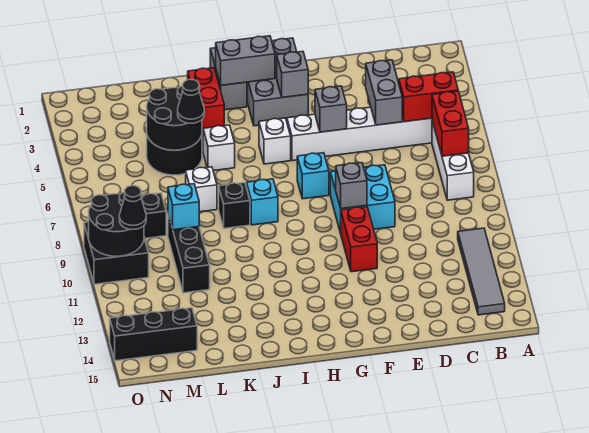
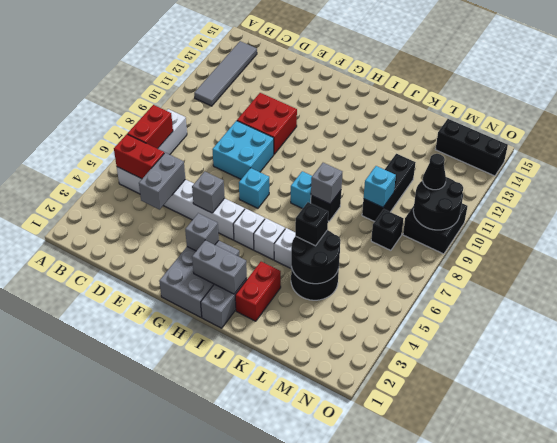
grey 1x1 brick [336,163,367,209] -> grey 1x1 brick moved to [311,163,342,204]
red 1x2 brick [341,207,377,272] -> red 2x2 brick [237,93,297,154]
black 1x1 cone [178,79,204,123] -> black 1x1 brick [295,202,328,246]
white 1x1 brick [186,167,217,212] -> white 1x1 brick moved to [254,218,285,260]

